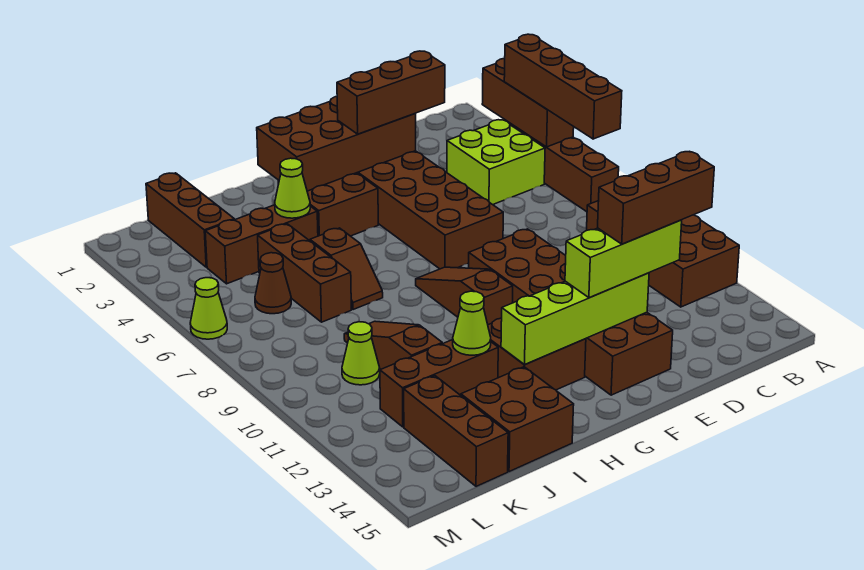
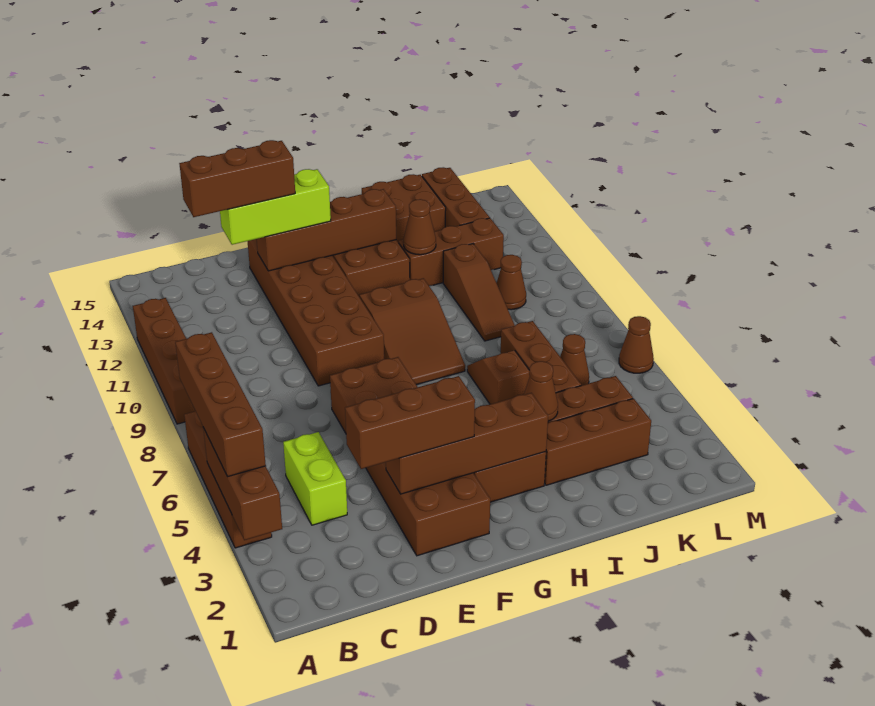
brown 2x4 brick [587,201,739,307] -> brown 1x4 brick [133,298,195,424]
lime 2x2 brick [447,120,545,205] -> lime 1x2 brick [283,432,347,525]
brown 2x4 brick [257,97,416,191] -> brown 1x4 brick [386,393,548,494]
lime 1x4 brick [501,273,649,364] -> brown 1x4 brick [257,189,396,271]
brown 1x3 slope [416,267,513,325] -> brown 2x3 slope [360,278,465,385]
lime 1x1 cone [275,158,310,218] -> brown 1x1 cone [524,361,558,421]
lime 1x1 cone [453,291,491,355] -> brown 1x1 cone [403,199,436,255]
brown 1x3 brick [146,173,234,267] -> brown 1x3 brick turned to [545,399,651,485]
lime 1x1 cone [342,322,380,385] -> brown 1x1 cone [497,255,526,310]
lime 1x1 cone [190,278,227,339] -> brown 1x1 cone [619,316,654,373]

